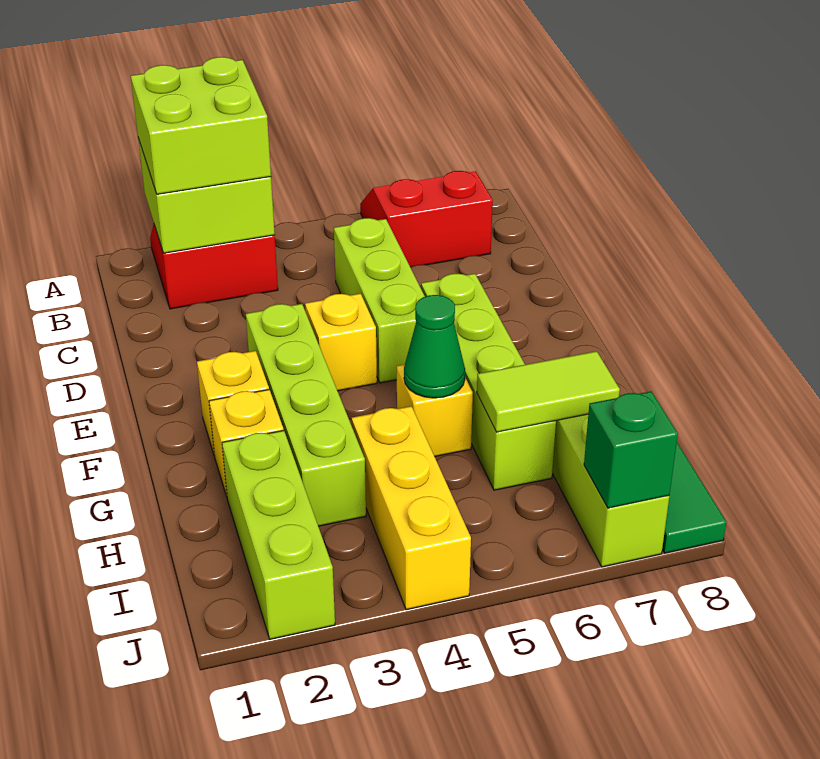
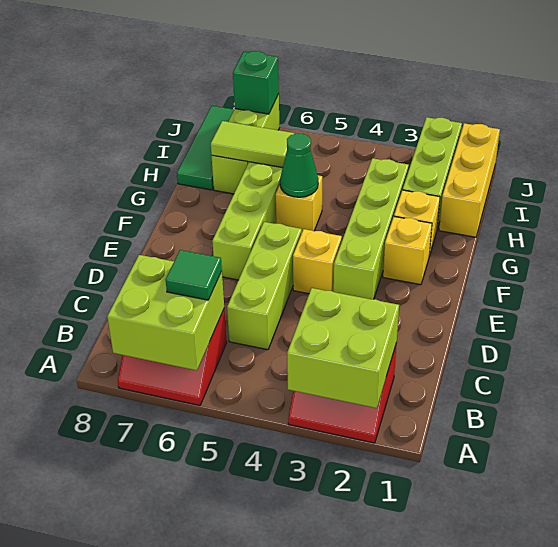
lime 2x2 brick [131,57,271,194] -> lime 2x2 brick moved to [107,255,224,370]
none -> green 1x1 tile [166,250,222,300]
yellow 1x3 brick [352,406,471,610] -> yellow 1x3 brick moved to [439,123,500,237]

